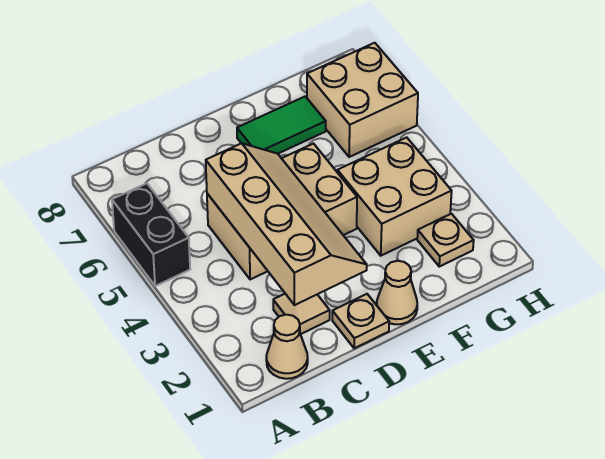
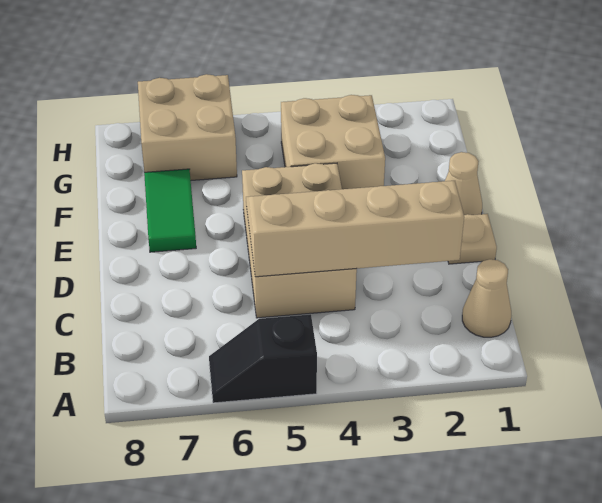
black 1x2 brick [112,183,190,286] -> black 1x2 slope [209,314,317,403]
tan 1x1 tile [273,294,330,334] -> none
tan 1x1 plate [417,214,474,267] -> none

